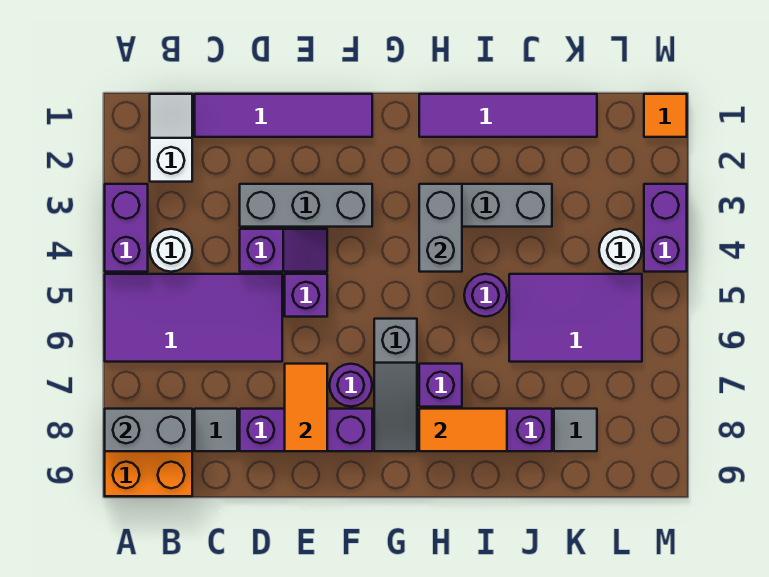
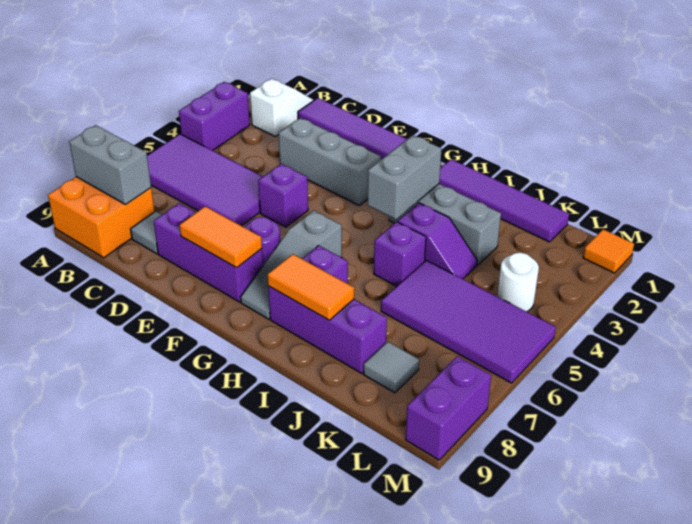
white 1x1 round brick [150,229,192,272] -> none
purple 1x2 slope [240,229,327,272] -> purple 1x2 slope moved to [398,203,477,279]
orange 1x2 tile [285,364,327,451] -> orange 1x2 tile turned to [180,206,262,268]
purple 1x1 round brick [464,274,507,317] -> purple 1x1 brick [374,222,426,286]
purple 2x3 tile [509,274,642,362] -> purple 2x4 tile [381,260,556,383]
purple 1x2 brick [644,184,687,272] -> purple 1x2 brick moved to [405,356,491,460]

